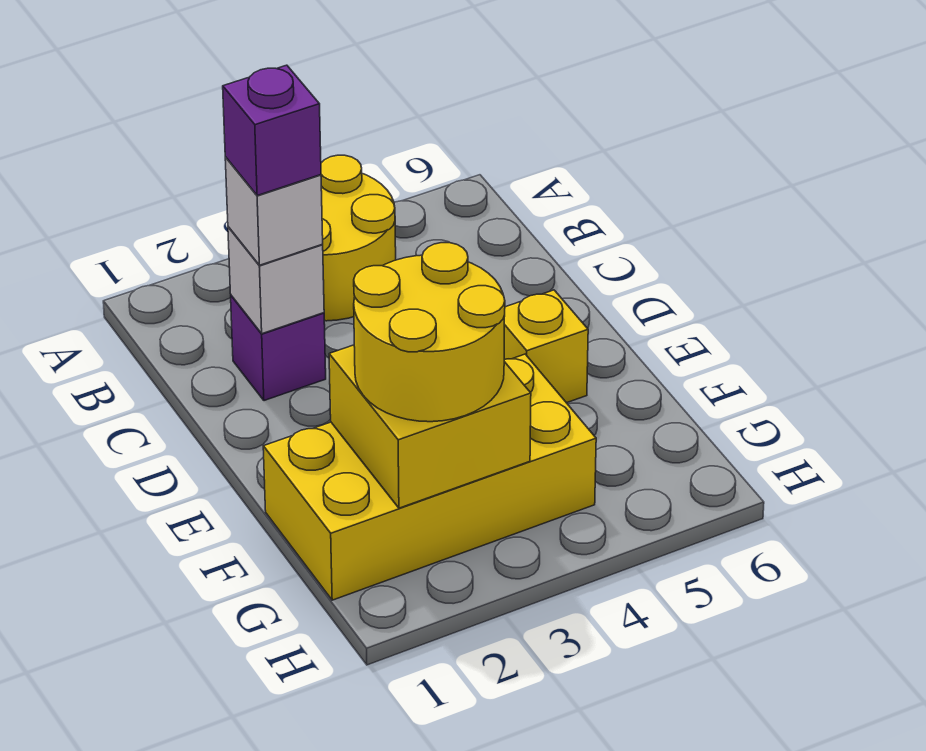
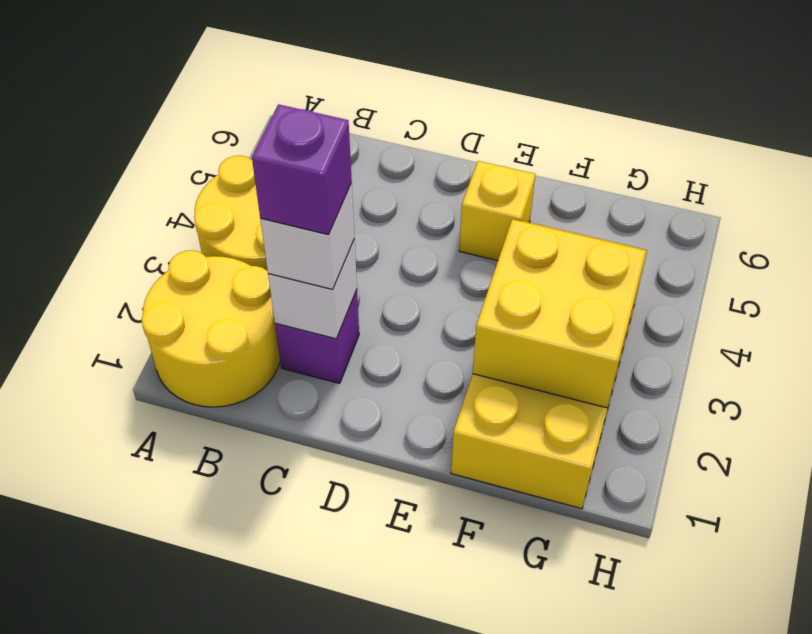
yellow 2x2 round brick [354,243,505,422] -> yellow 2x2 round brick moved to [142,250,280,407]

